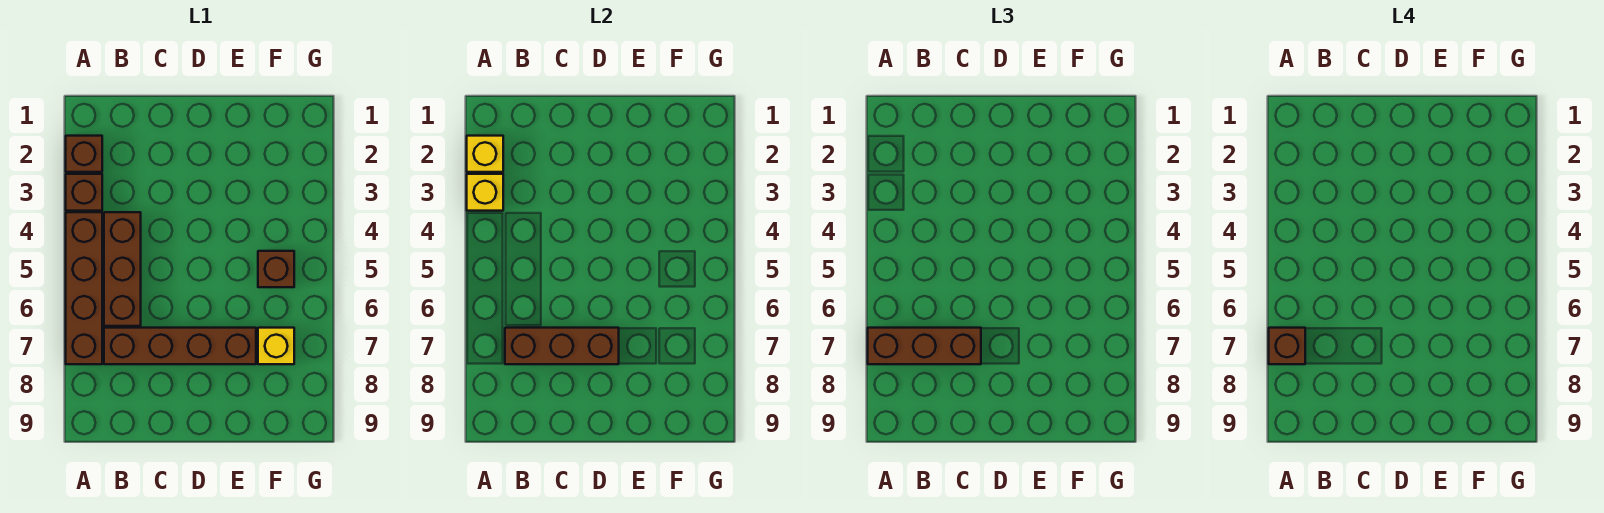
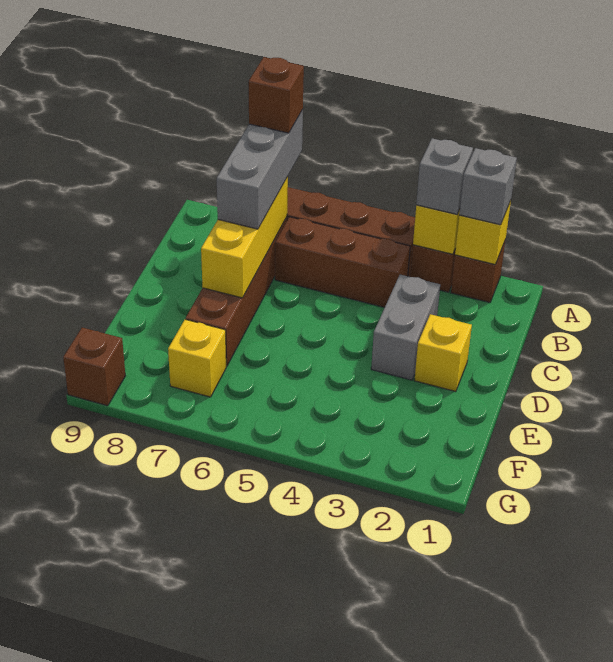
none -> grey 1x1 brick [459,148,517,225]
none -> grey 1x1 brick [416,138,473,214]
brown 1x3 brick [868,328,981,364] -> grey 1x3 brick [217,110,303,229]
brown 1x3 brick [505,328,619,364] -> yellow 1x3 brick [201,177,288,298]
none -> grey 1x2 brick [371,275,440,380]
none -> yellow 1x1 brick [414,314,472,392]
brown 1x1 brick [258,251,294,287] -> brown 1x1 brick moved to [63,328,125,406]

